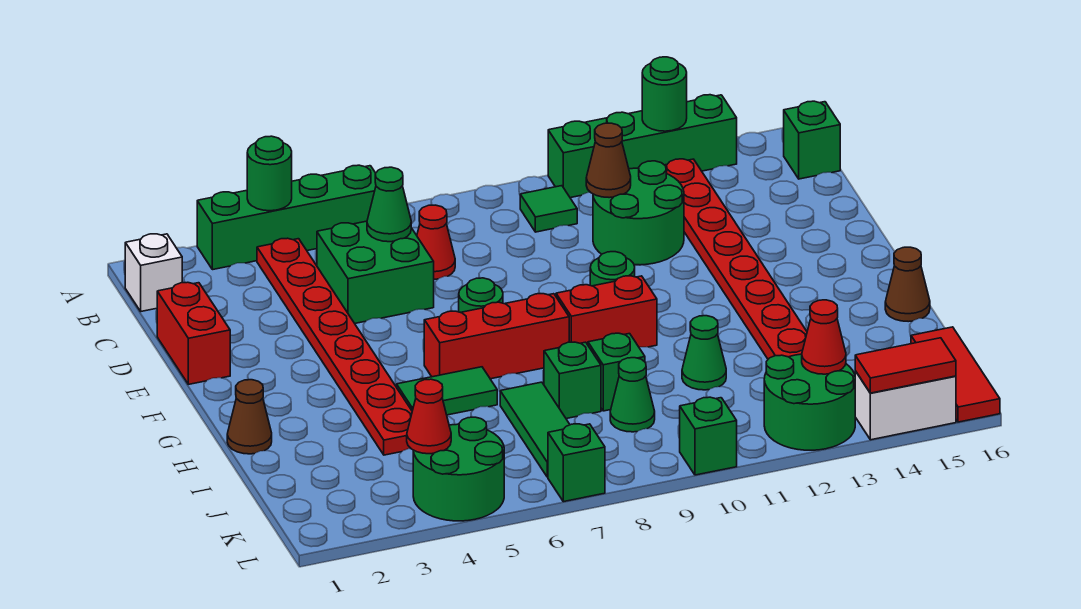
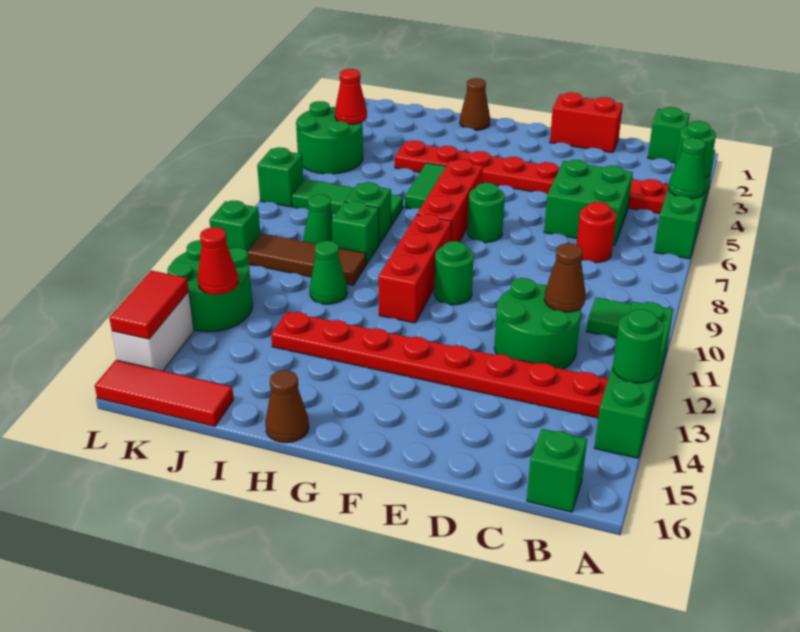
white 1x1 brick [125,234,182,311] -> green 1x1 brick [648,107,690,163]
green 1x1 cone [367,167,411,242] -> green 1x1 cone moved to [669,138,706,199]
red 1x1 cone [417,205,455,279] -> red 1x1 round brick [577,202,616,263]
red 1x2 brick [556,276,657,347] -> red 1x3 brick [378,214,451,323]
none -> brown 1x3 tile [248,233,366,285]

